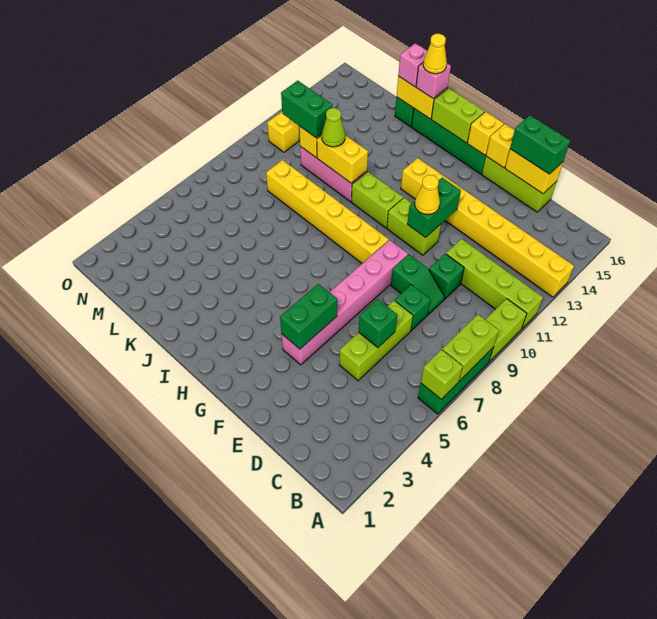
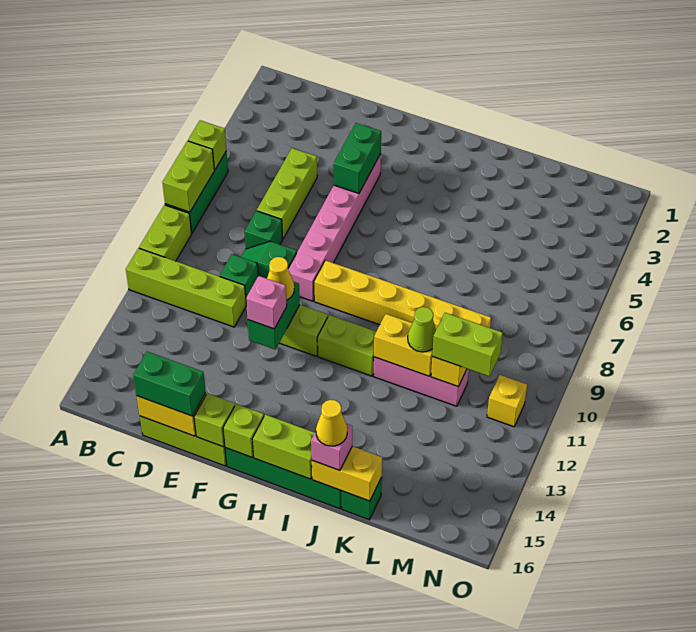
yellow 1x8 brick [401,158,574,297] -> none
green 1x1 brick [359,299,397,348] -> none
yellow 1x1 brick [486,124,514,168] -> lime 1x1 brick [194,393,235,447]
yellow 1x1 brick [467,112,504,155] -> lime 1x1 brick [223,404,264,457]
pink 1x1 brick [398,43,427,87] -> pink 1x1 brick moved to [246,276,287,329]
green 1x2 brick [281,81,332,138] -> lime 1x2 brick [432,313,503,376]

